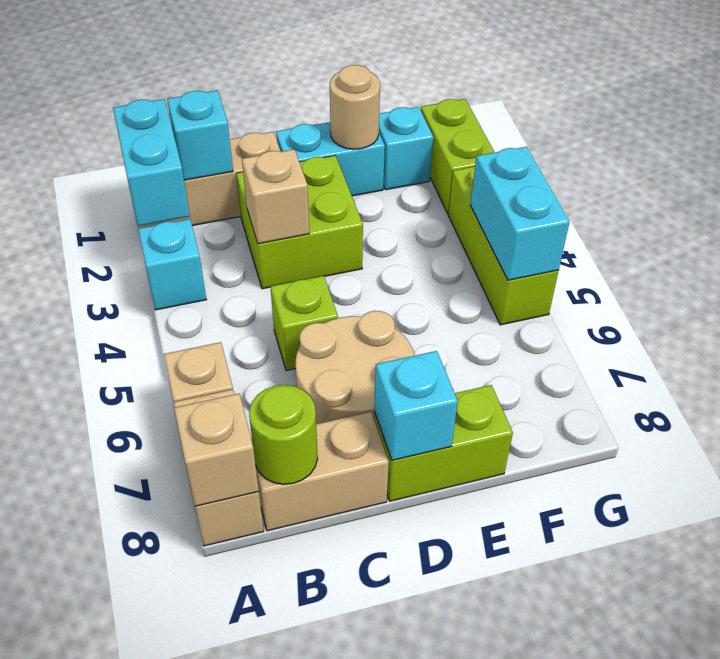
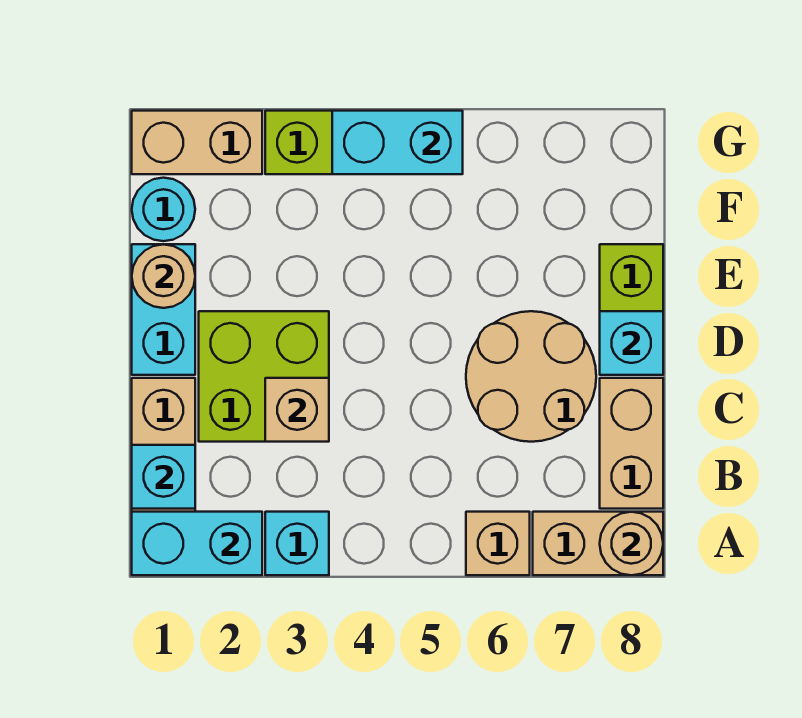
tan 1x1 brick [174,394,259,506] -> tan 1x1 round brick [600,512,663,575]
lime 1x1 round brick [249,385,318,484] -> none
lime 1x1 brick [270,276,338,371] -> none
cyan 1x1 brick [379,107,433,190] -> cyan 1x1 round brick [132,178,195,241]
lime 1x2 brick [421,99,495,214] -> tan 1x2 brick [132,111,262,174]

